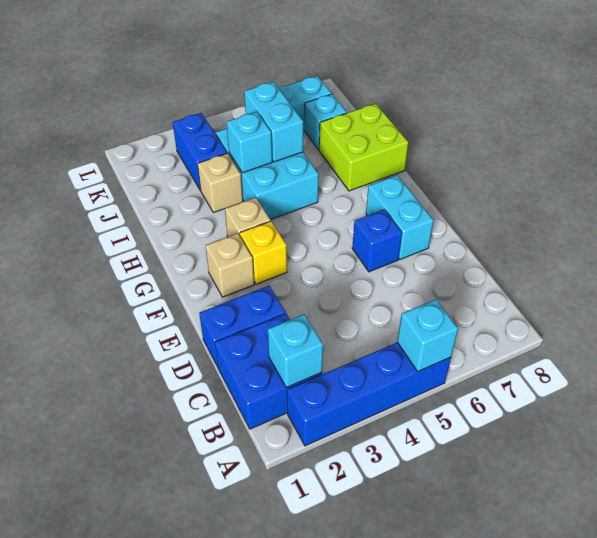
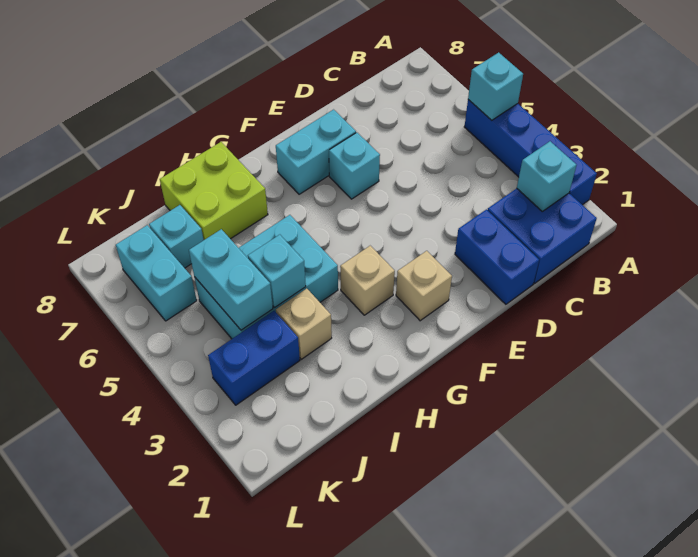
blue 1x1 brick [352,209,402,272] -> cyan 1x1 brick [329,133,380,199]
yellow 1x1 brick [240,221,287,284] -> none
cyan 1x2 brick [244,82,303,162] -> cyan 1x2 brick turned to [189,229,273,330]

